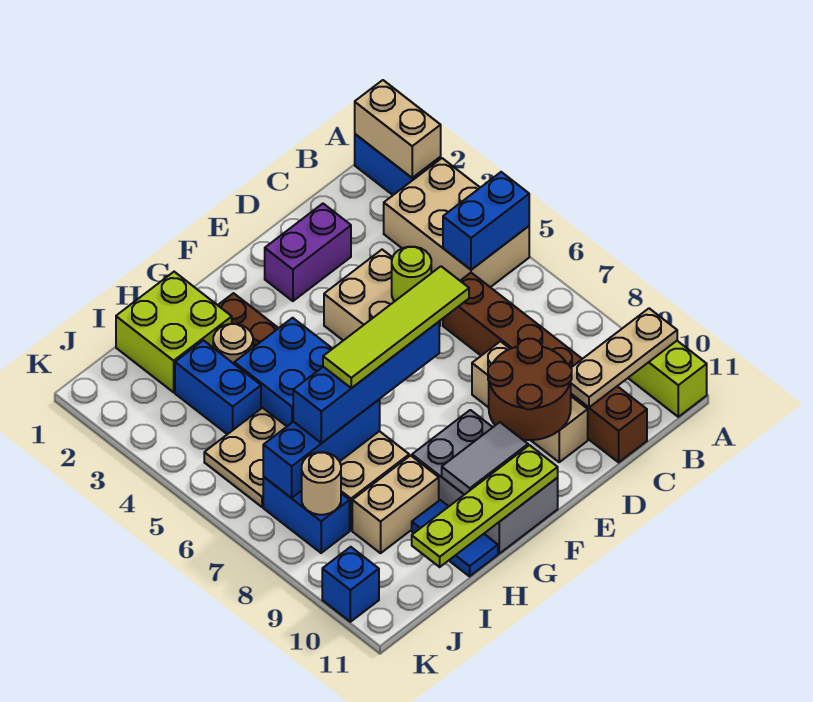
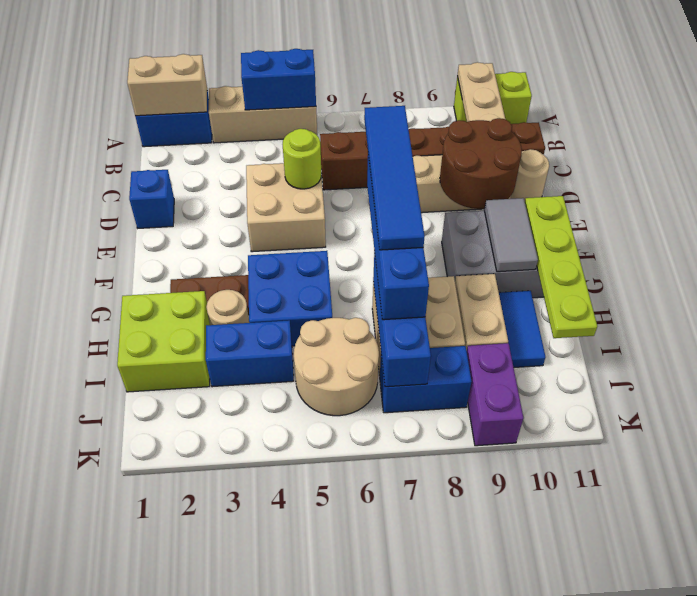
tan 2x3 brick [384,158,529,287] -> tan 1x3 brick [209,86,317,143]
blue 1x2 brick [443,172,529,270] -> blue 1x2 brick turned to [241,49,316,110]
purple 1x2 brick [265,204,351,301] -> purple 1x2 brick moved to [467,343,524,446]
lime 1x4 tile [323,266,469,388] -> blue 1x4 tile [364,106,425,250]
blue 1x2 tile [412,500,498,576] -> blue 1x2 tile turned to [499,291,546,367]
tan 2x2 plate [204,408,287,507] -> tan 2x2 round brick [294,318,379,416]
tan 1x1 round brick [302,452,341,515] -> tan 1x1 round brick moved to [510,149,549,201]
blue 1x1 brick [322,547,379,622] -> blue 1x1 brick moved to [129,170,174,228]

